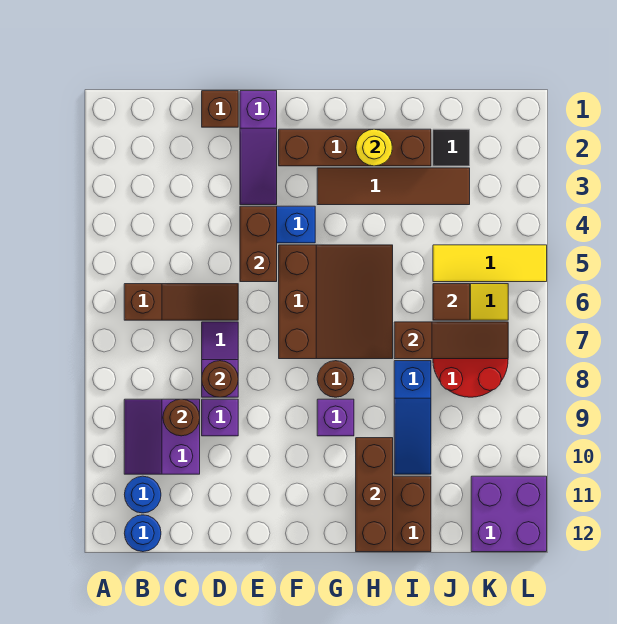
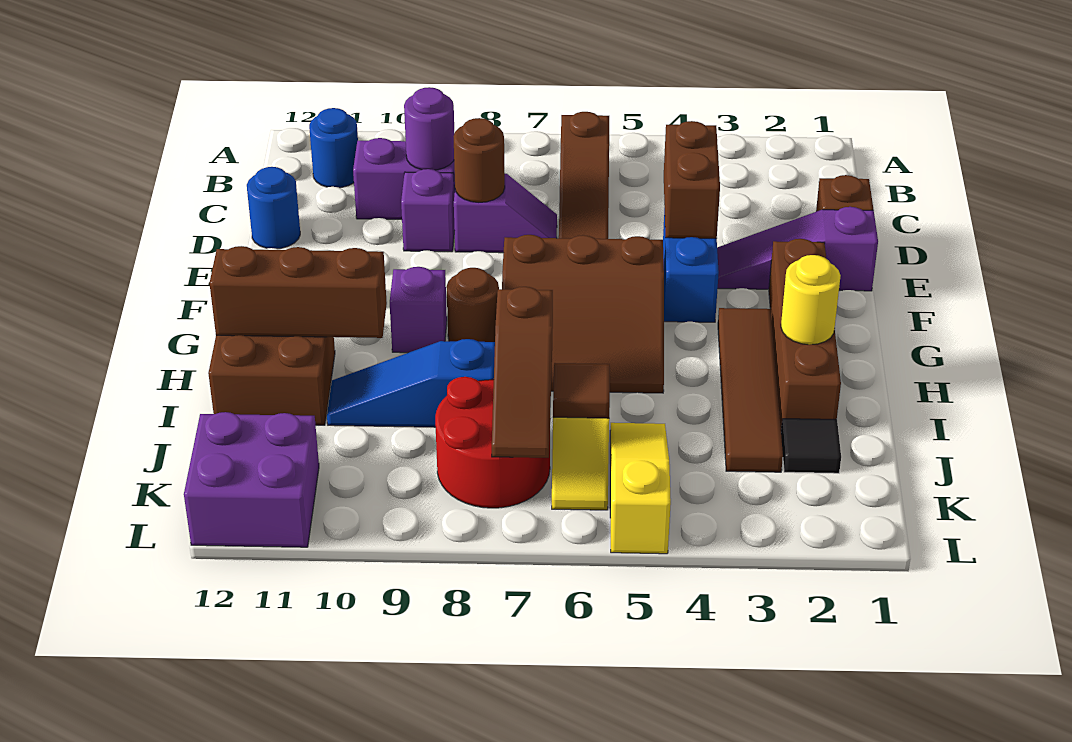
blue 1x1 round brick [124,515,161,552] -> blue 1x1 round brick moved to [247,167,300,249]
brown 1x1 round brick [163,399,200,436] -> purple 1x1 round brick [404,87,454,170]
brown 1x2 brick [240,206,277,282] -> brown 1x2 brick turned to [664,121,720,238]
yellow 1x3 tile [433,245,547,282] -> yellow 1x3 slope [610,423,671,554]

